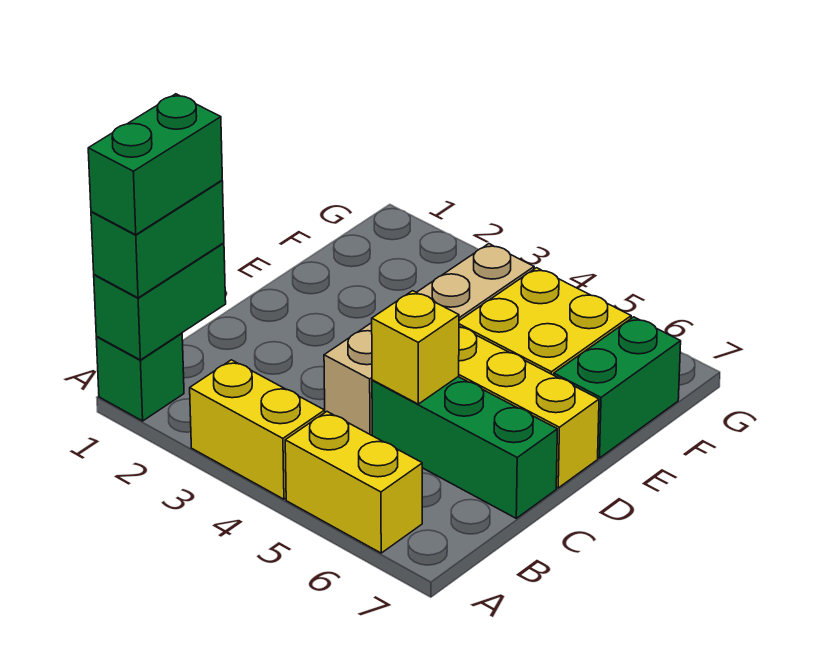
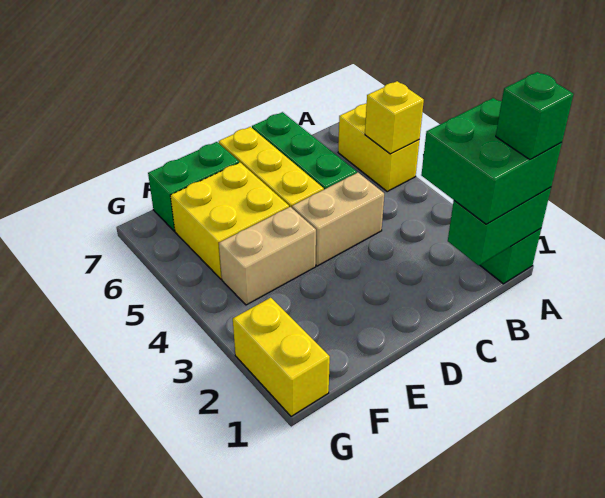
green 1x2 brick [91,180,224,298] -> green 2x2 brick [421,98,562,224]
green 1x2 brick [88,94,222,235] -> green 1x1 brick [496,72,574,160]
yellow 1x2 brick [190,360,325,499] -> yellow 1x2 brick moved to [233,298,330,416]
yellow 1x1 brick [372,291,459,404] -> yellow 1x1 brick moved to [365,81,424,154]

